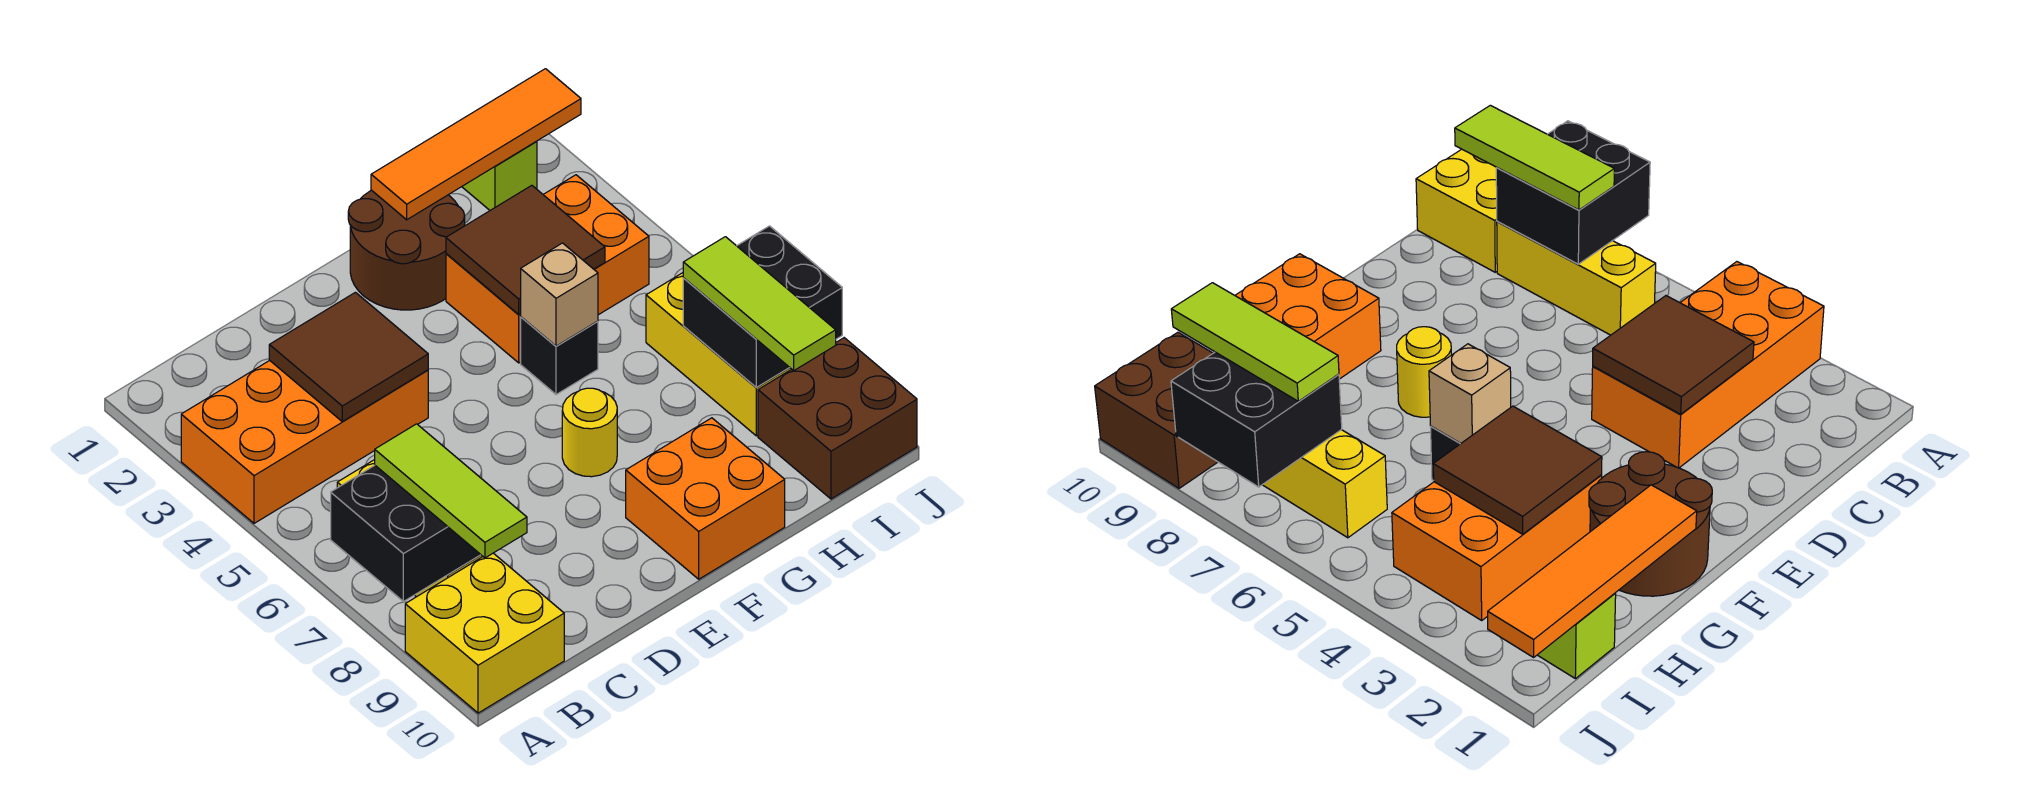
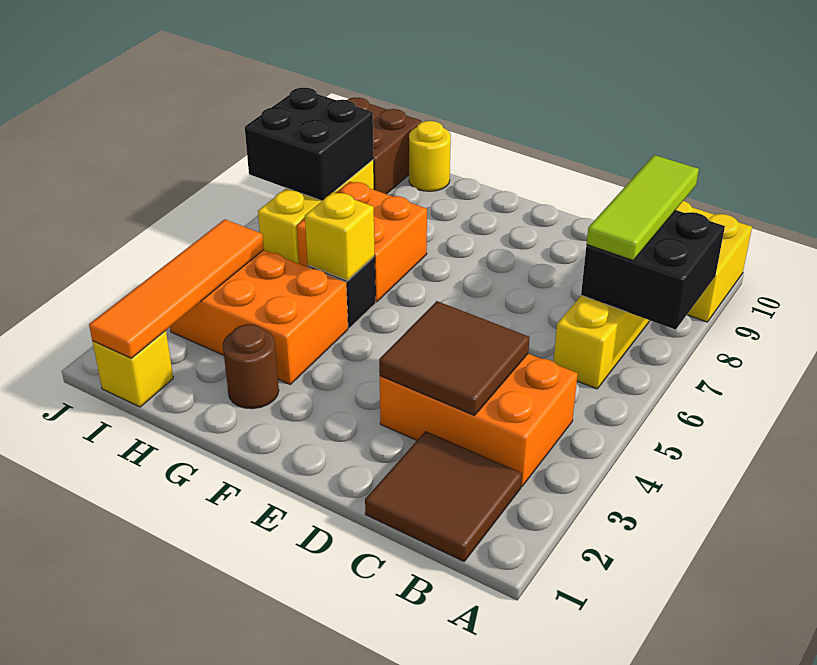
orange 2x4 brick [181,360,428,523] -> orange 2x3 brick [380,354,578,487]
brown 2x2 round brick [348,190,465,310] -> brown 1x1 round brick [223,324,279,409]
yellow 1x1 round brick [562,388,617,477] -> yellow 1x1 round brick moved to [409,121,451,191]
orange 2x2 brick [626,418,785,579] -> orange 2x2 brick moved to [297,182,427,302]
orange 1x4 tile [371,69,581,220] -> orange 1x4 tile turned to [89,219,264,358]
brown 2x2 tile [446,185,605,315] -> brown 2x2 tile moved to [365,431,522,561]
tan 1x1 brick [521,243,598,346] -> yellow 1x1 brick [305,192,375,280]
lime 1x1 brick [462,141,537,210] -> yellow 1x1 brick [92,331,173,407]
lime 1x3 tile [683,237,836,370] -> none

